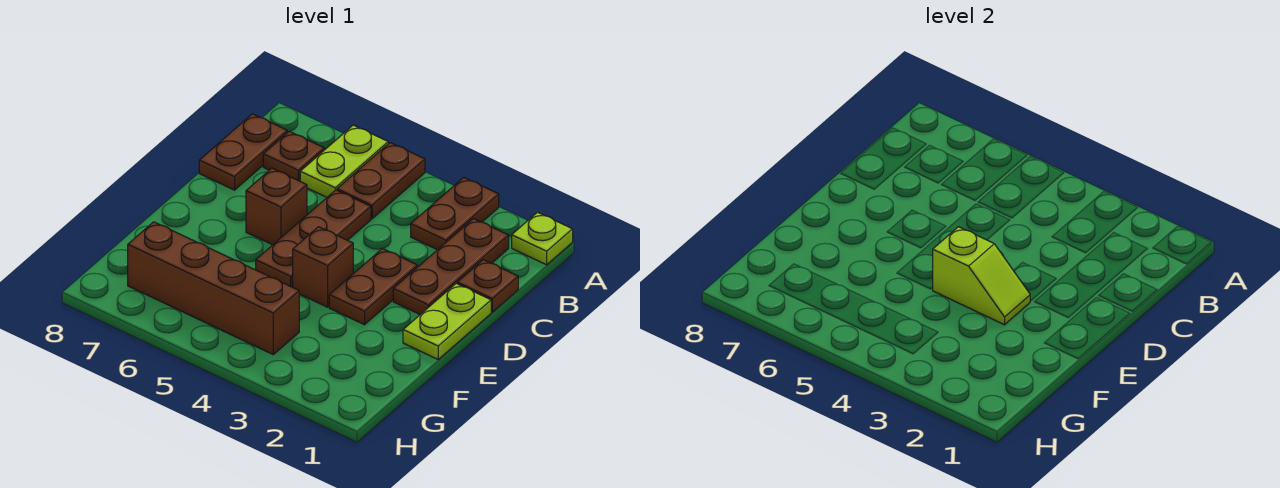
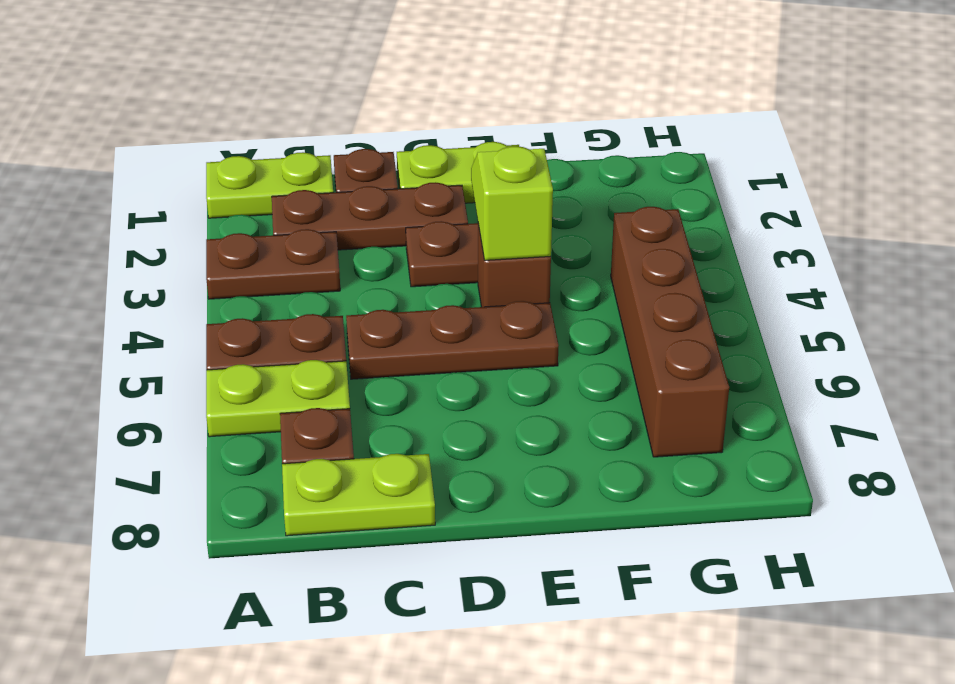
lime 1x1 plate [512,212,573,265] -> lime 1x2 plate [206,152,333,218]
brown 1x2 plate [199,114,287,190] -> lime 1x2 plate [282,454,435,536]
brown 1x1 brick [246,168,307,245] -> none

